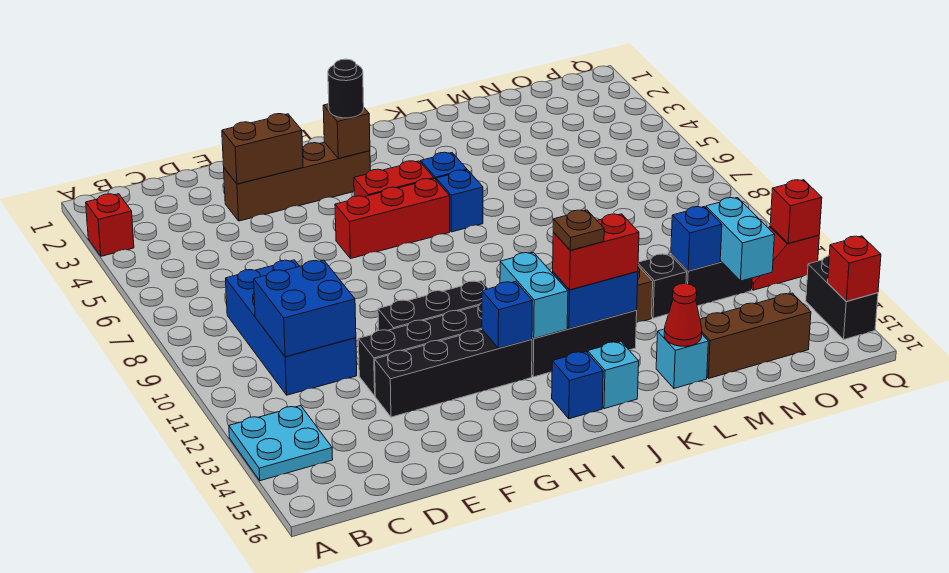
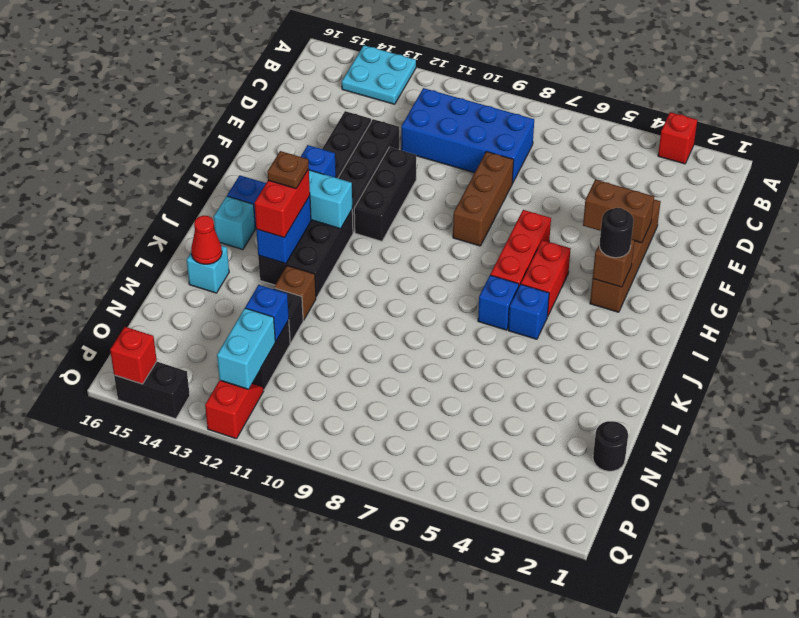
blue 2x2 brick [254,260,356,357] -> none
brown 1x2 brick [222,114,303,184] -> brown 1x2 brick turned to [583,180,654,243]
brown 1x3 brick [700,293,811,379] -> brown 1x3 brick moved to [453,152,514,246]
none -> black 1x1 round brick [593,421,628,471]
cyan 1x2 brick [706,198,775,281] -> cyan 1x2 brick turned to [217,308,275,389]
red 1x1 brick [770,180,822,244] -> none

